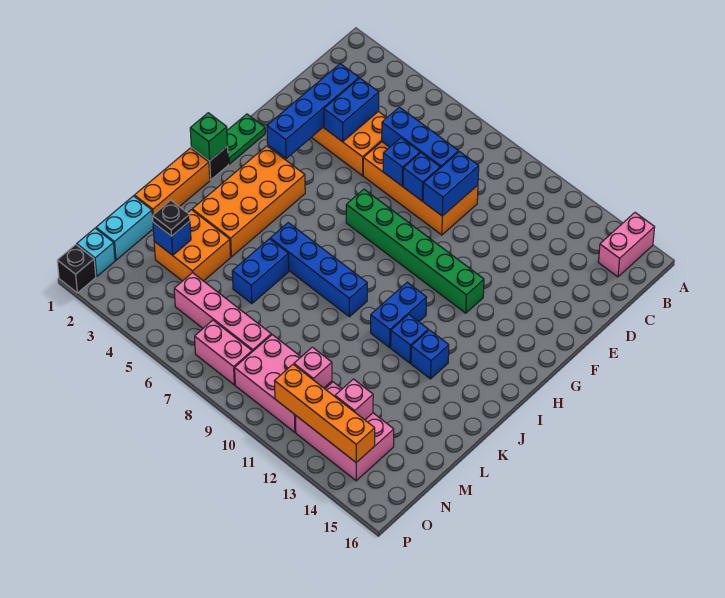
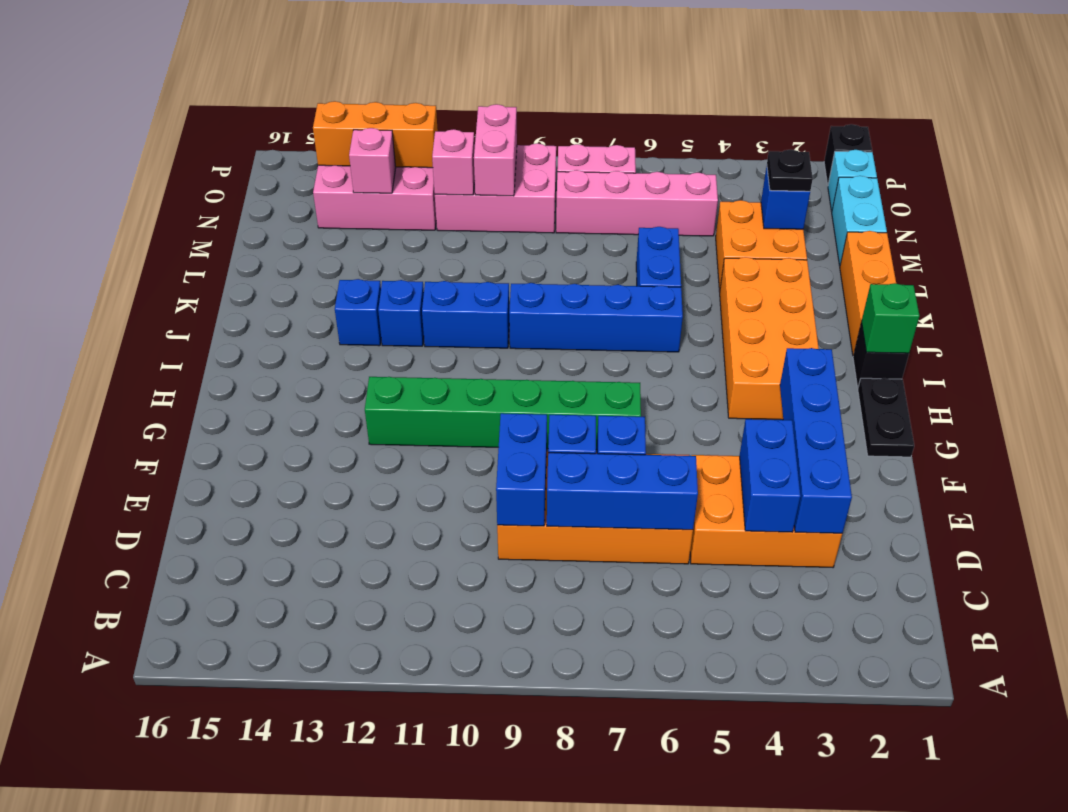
pink 1x2 brick [598,213,655,277] -> pink 1x2 brick moved to [474,104,517,196]
green 1x2 plate [227,114,265,164] -> black 1x2 plate [858,378,914,457]
blue 1x2 brick [371,282,427,348] -> blue 1x2 brick turned to [422,281,509,348]
orange 1x4 brick [275,365,375,463] -> orange 1x3 brick [313,101,438,168]

